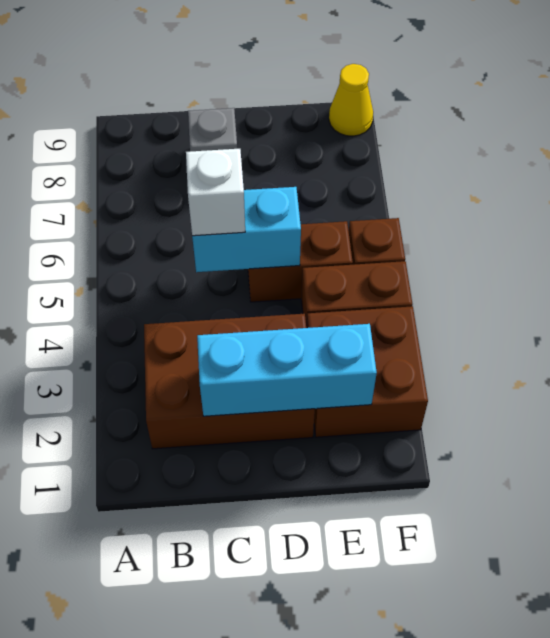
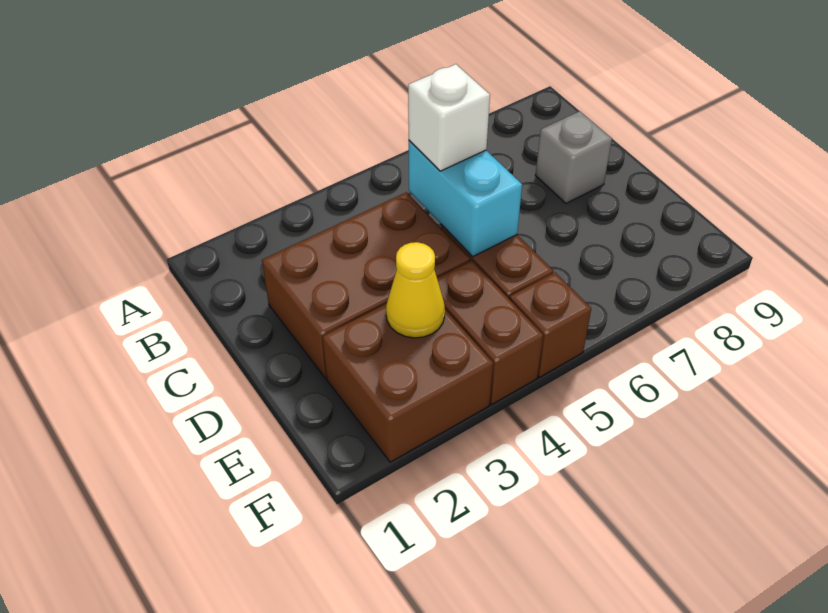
brown 2x3 brick [144,314,315,449] -> brown 2x3 brick turned to [262,192,470,378]
cyan 1x3 brick [197,324,377,416] -> none
yellow 1x1 cone [329,64,373,136] -> yellow 1x1 cone moved to [386,242,445,338]

